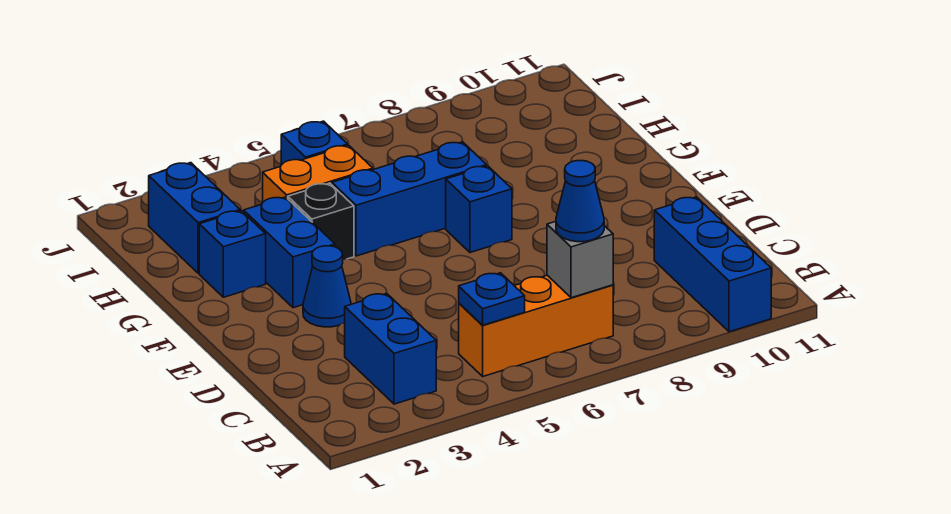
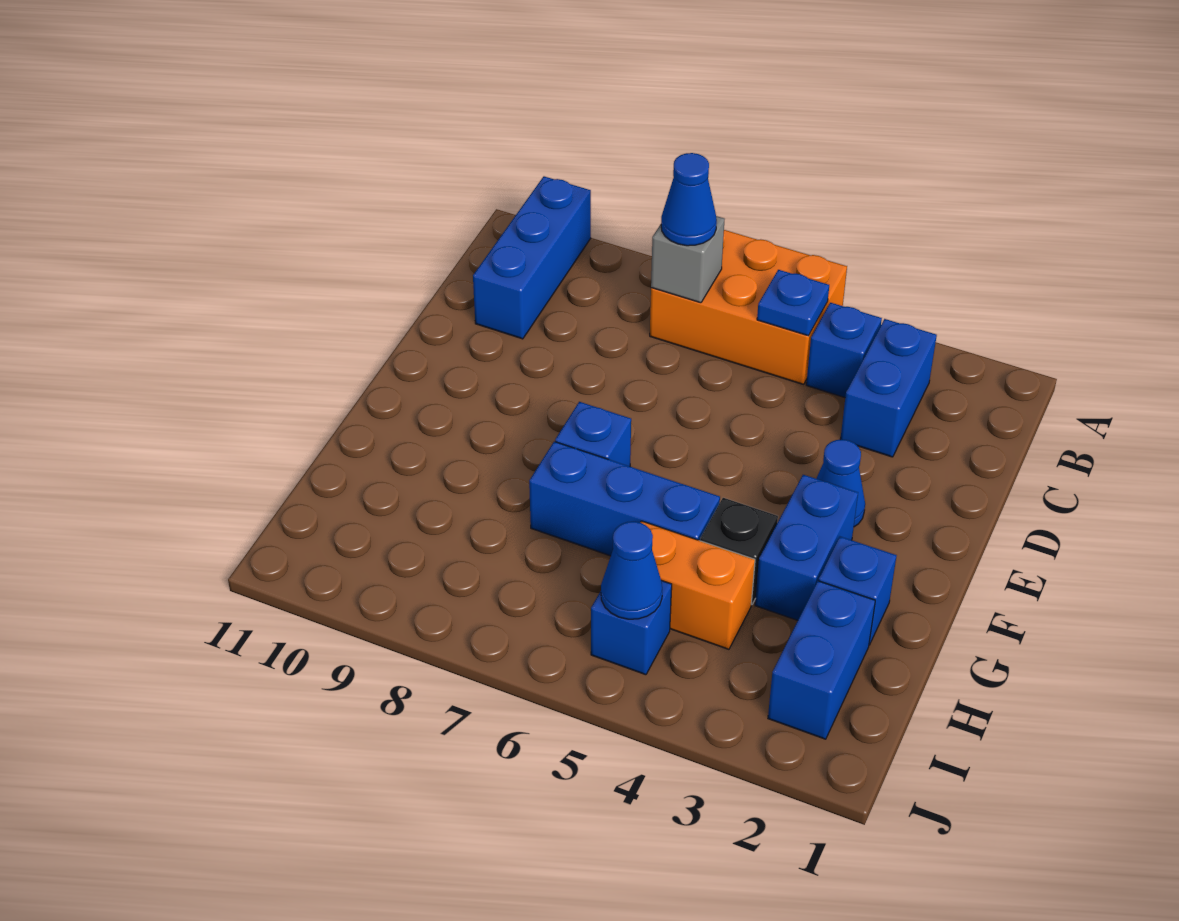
none -> blue 1x1 brick [806,303,882,398]
orange 1x3 brick [459,275,613,376] -> orange 2x3 brick [650,230,847,385]
none -> blue 1x1 cone [601,522,662,619]

